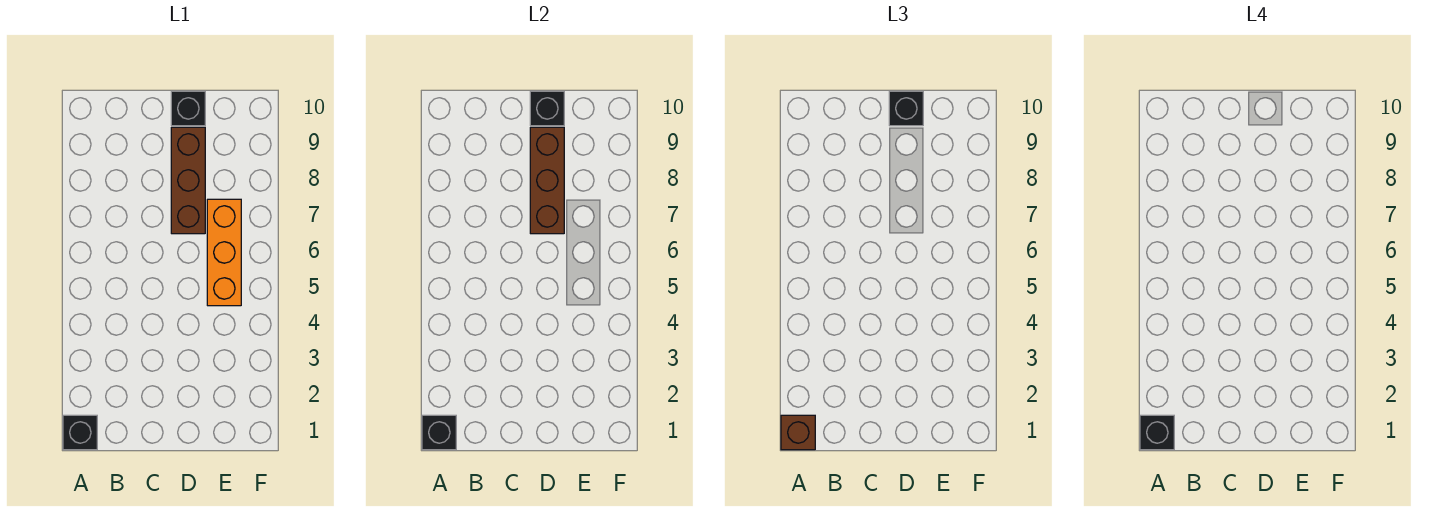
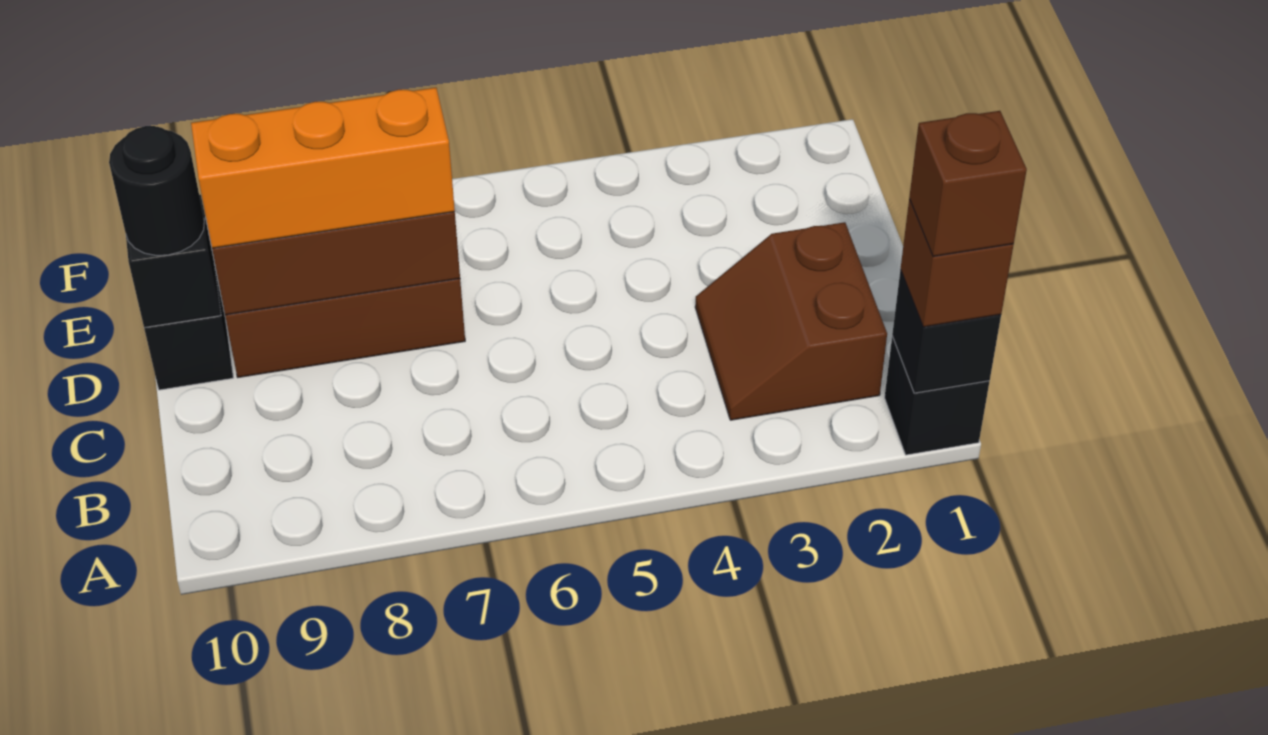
black 1x1 brick [1140,415,1174,450] -> brown 1x1 brick [909,111,1027,257]
none -> brown 2x2 slope [695,222,887,420]
black 1x1 brick [889,91,923,126] -> black 1x1 round brick [109,126,204,255]
orange 1x3 brick [207,199,241,306] -> orange 1x3 brick moved to [191,88,455,248]

